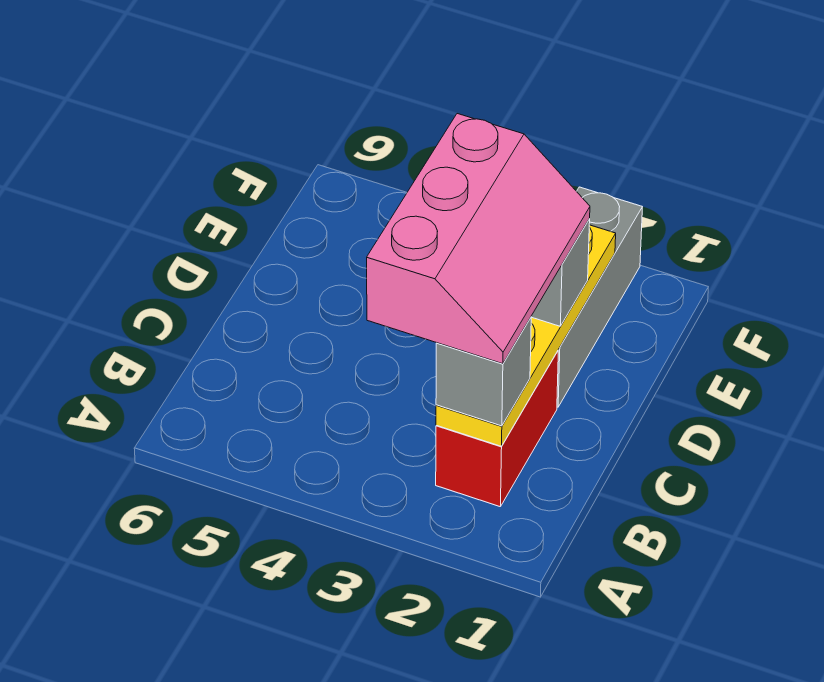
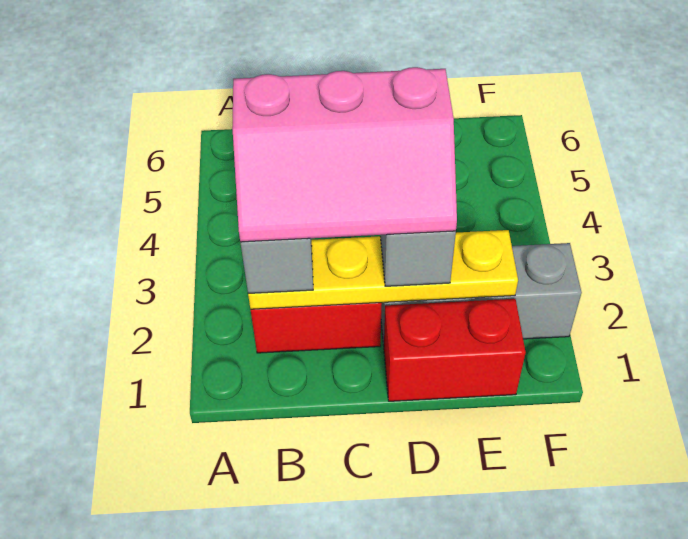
none -> red 1x2 brick [384,299,526,401]

